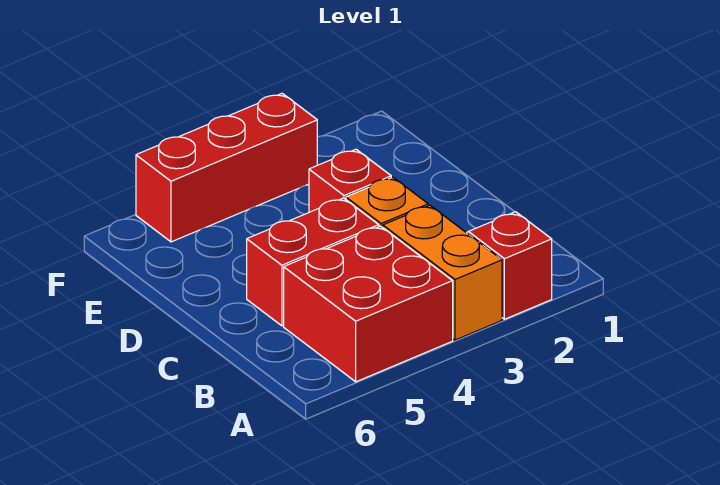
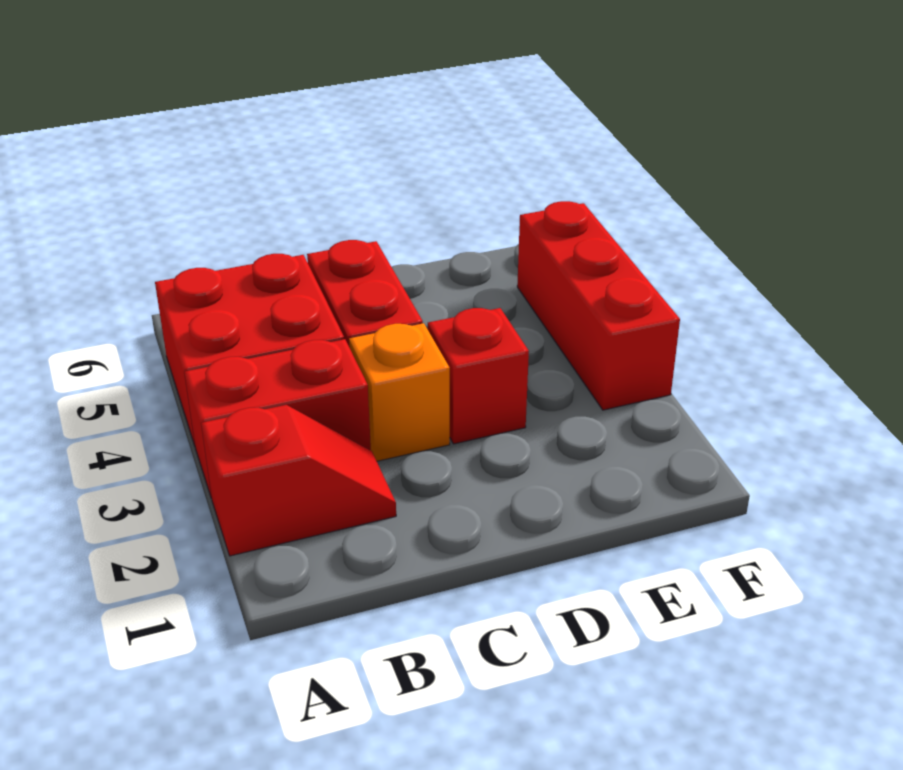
orange 1x2 brick [383,205,502,340] -> red 1x2 brick [184,339,371,498]

